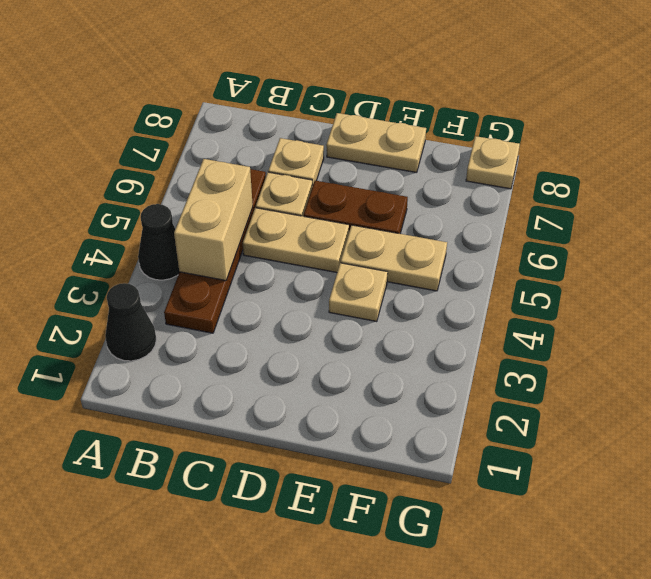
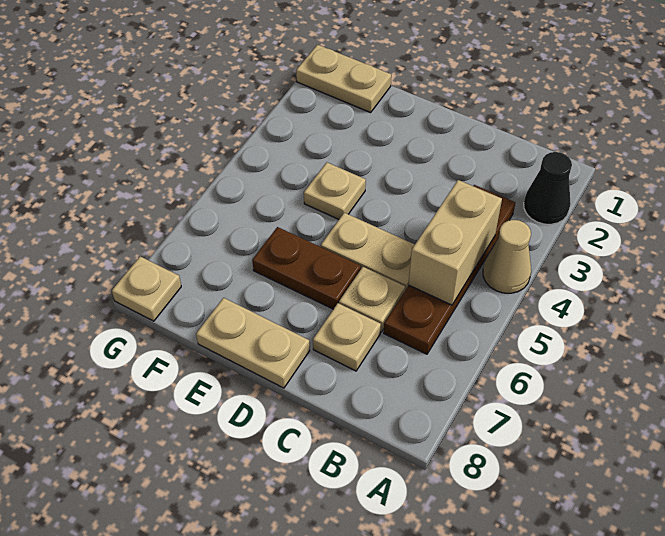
black 1x1 cone [138,204,179,280] -> tan 1x1 cone [483,220,531,293]
tan 1x2 plate [341,225,447,291] -> tan 1x2 plate moved to [296,45,391,113]

